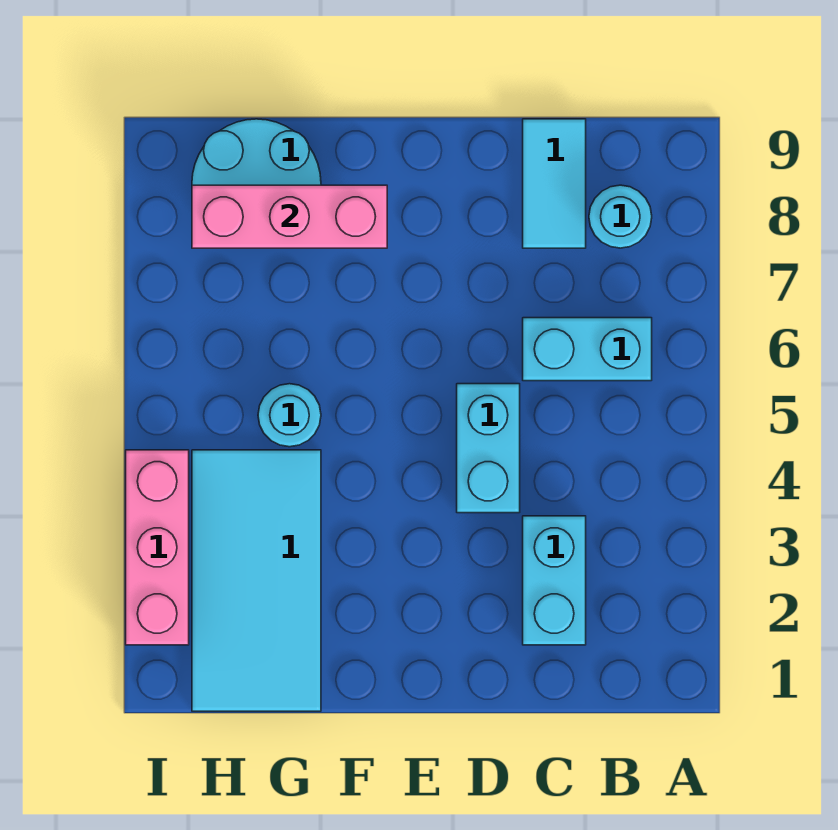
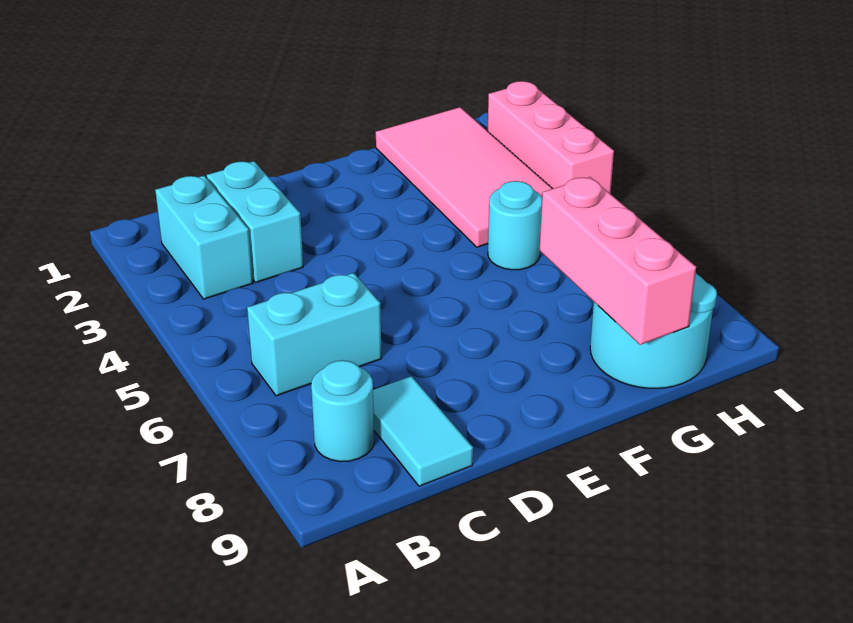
cyan 1x2 brick [457,384,520,513] -> cyan 1x2 brick moved to [155,176,253,299]
pink 1x3 brick [192,185,387,248] -> pink 1x3 brick turned to [539,177,696,345]
cyan 2x4 tile [192,450,321,711] -> pink 2x4 tile [376,107,553,247]

